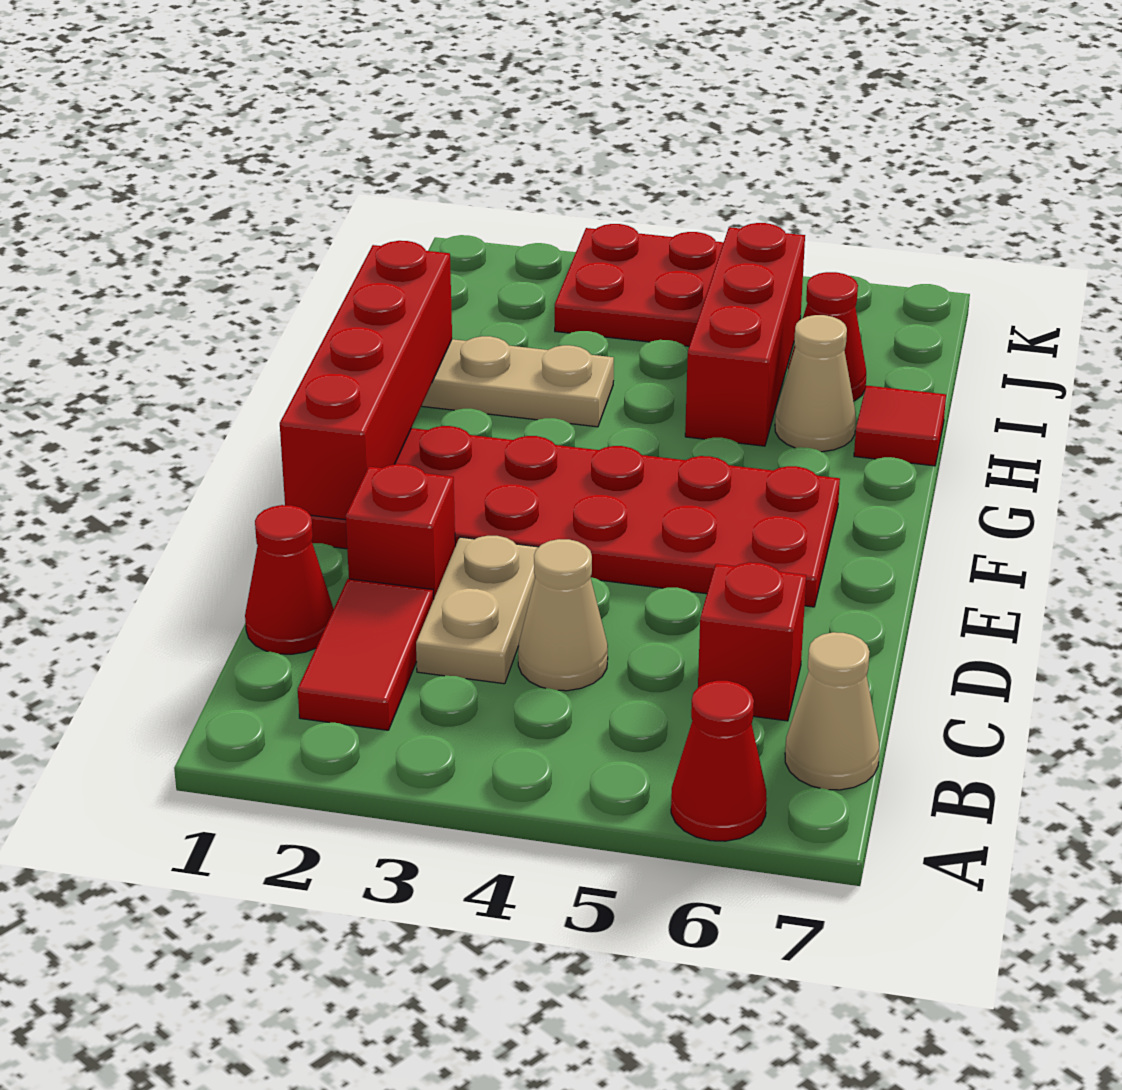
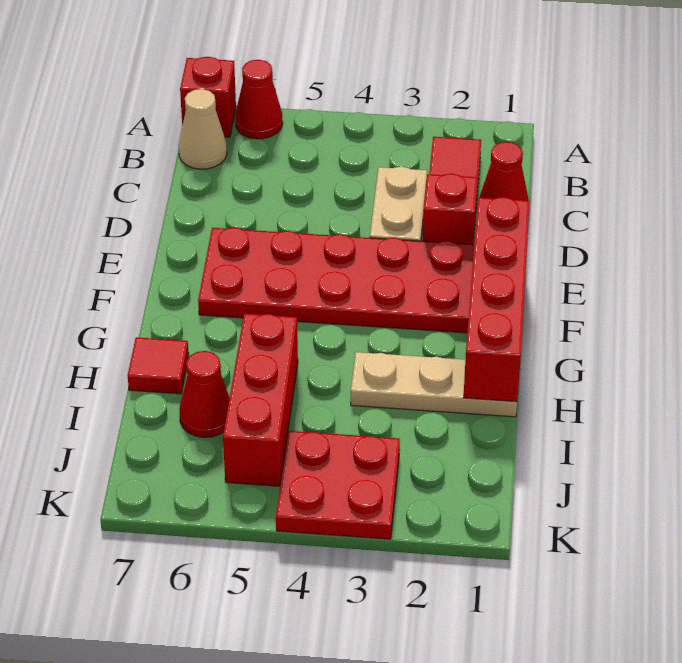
tan 1x1 cone [518,539,608,691] -> none
red 1x1 brick [698,562,806,721] -> red 1x1 brick moved to [180,57,236,137]
tan 1x1 cone [775,315,856,452] -> none

